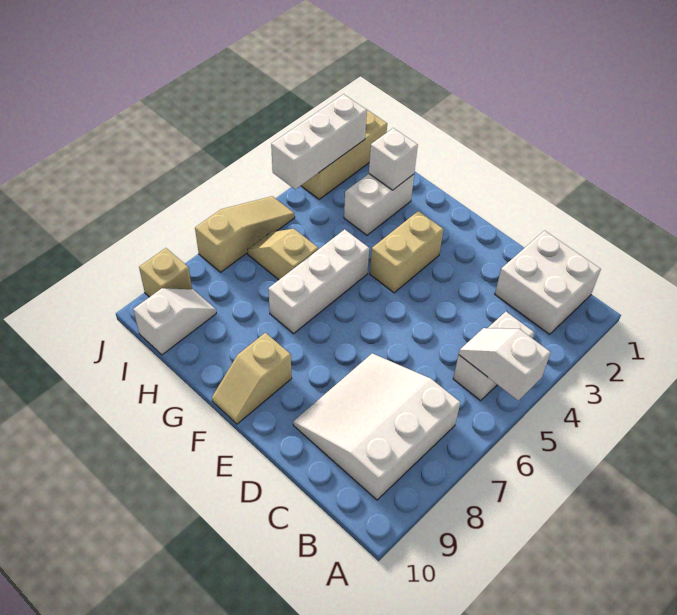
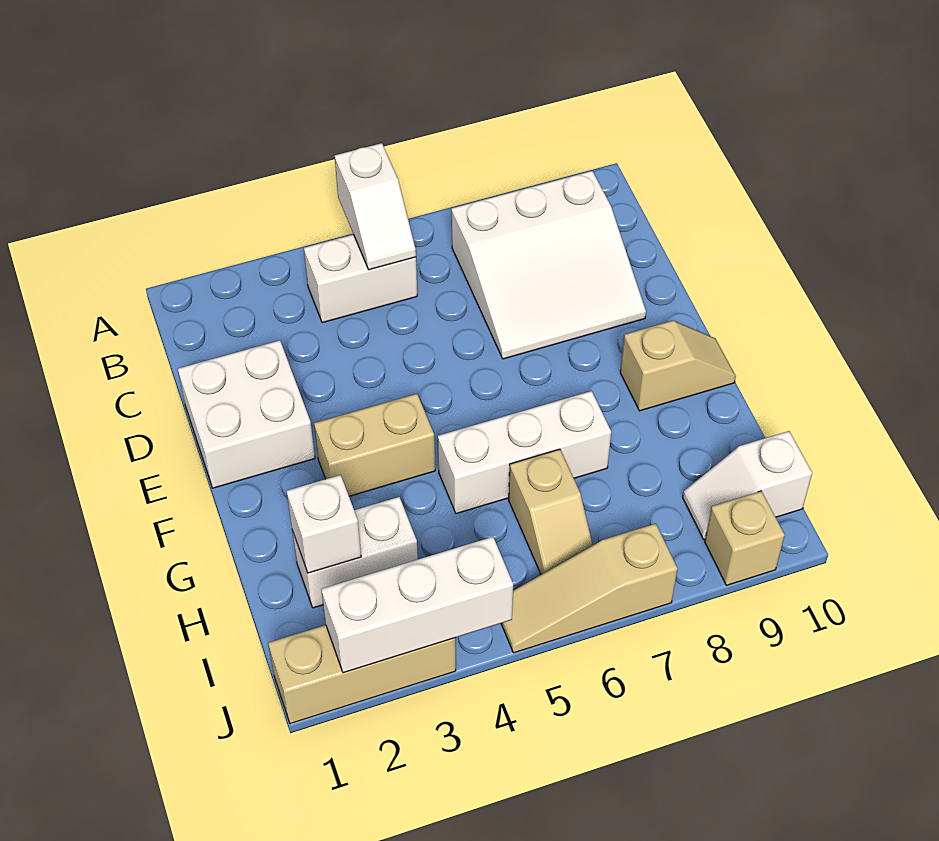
white 2x2 brick [495,231,601,334] -> white 2x2 brick moved to [178,340,315,488]

